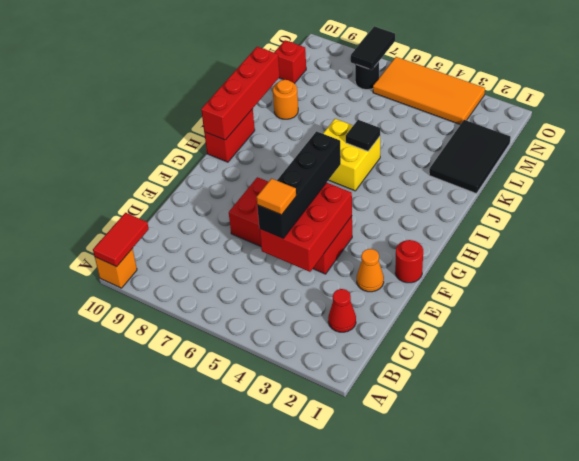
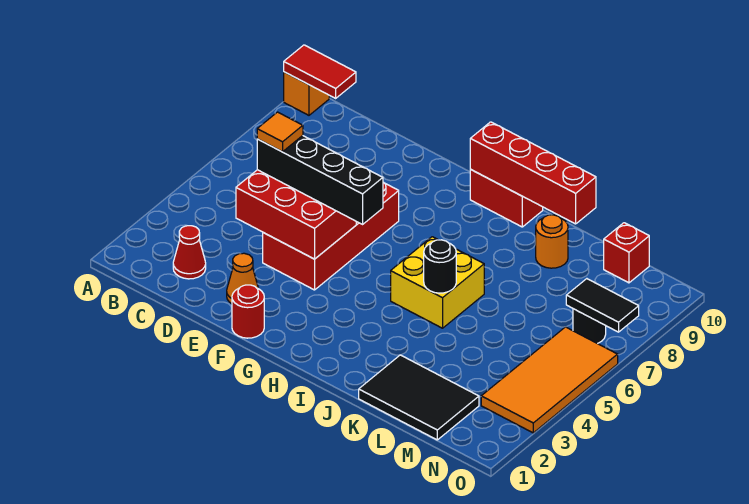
black 1x1 tile [346,120,381,151] -> black 1x1 round brick [424,240,456,293]

